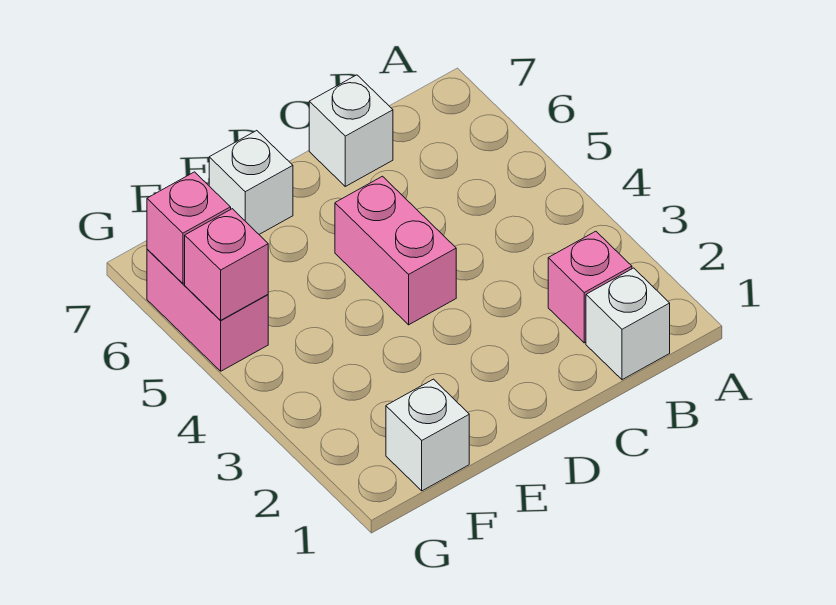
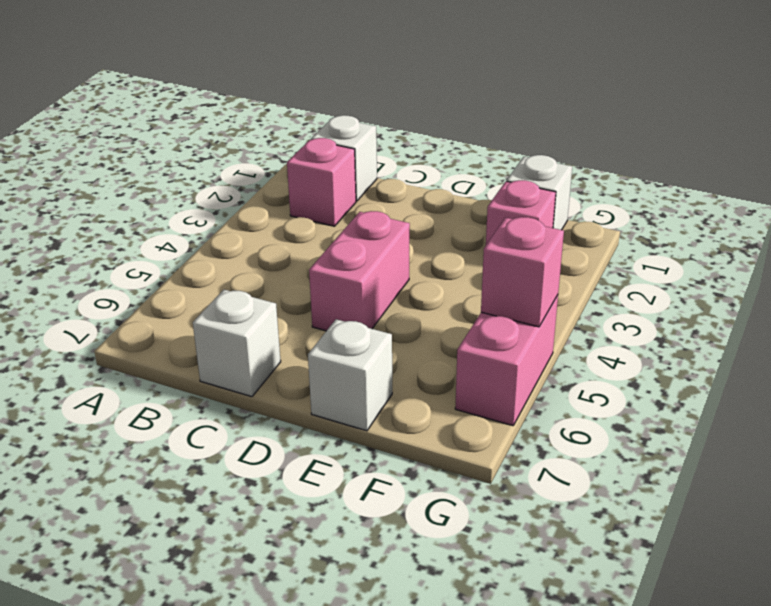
pink 1x1 brick [147,172,231,283] -> pink 1x1 brick moved to [486,180,556,245]

